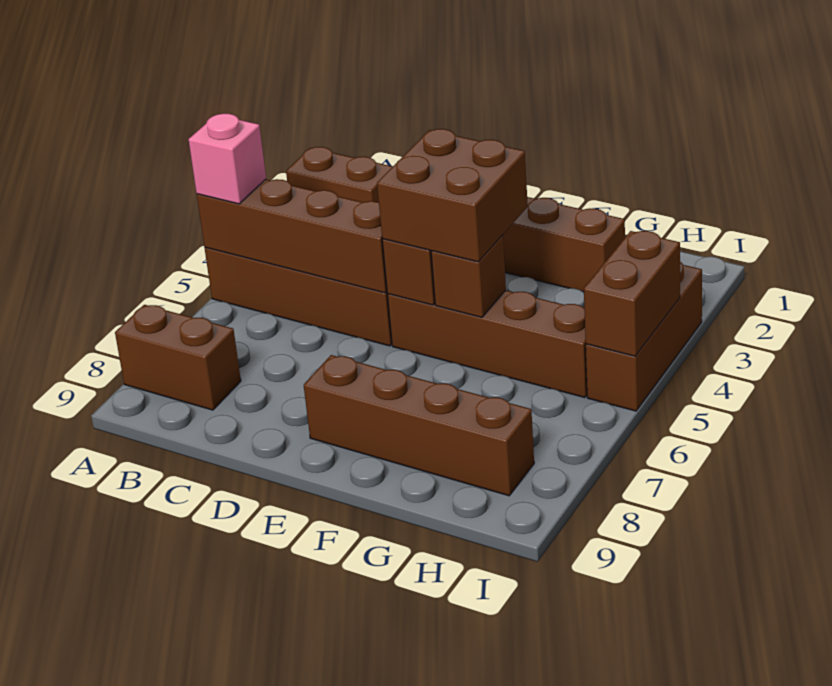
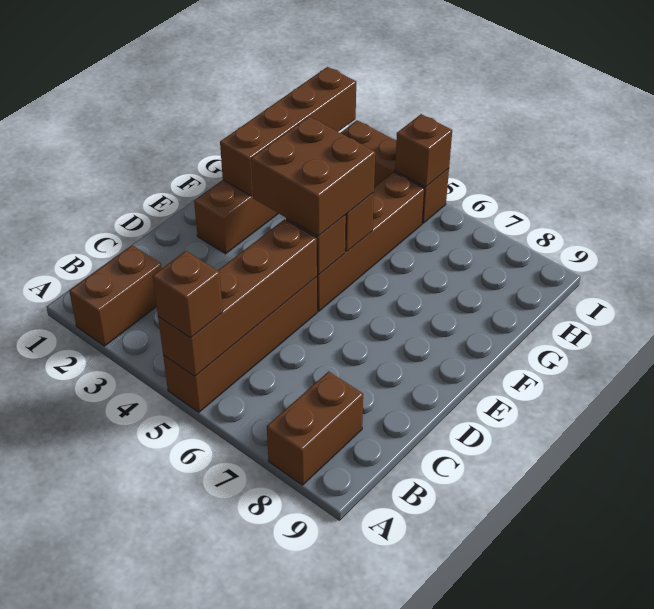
pink 1x1 brick [188,114,266,204] -> brown 1x1 brick [153,251,223,338]
brown 1x4 brick [304,355,534,496] -> brown 1x4 brick moved to [220,67,356,196]
brown 1x2 brick [584,231,680,356] -> brown 1x1 brick [395,114,452,187]

